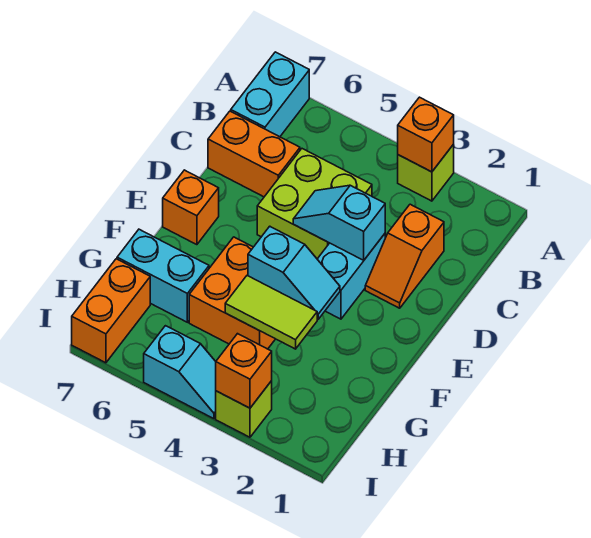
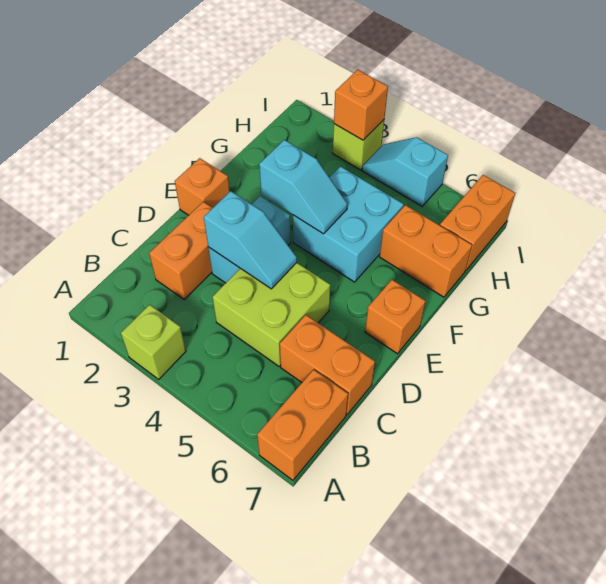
orange 1x1 brick [398,97,454,172] -> orange 1x1 brick moved to [175,158,230,215]
cyan 1x2 brick [231,52,309,137] -> orange 1x2 brick [257,370,348,480]
orange 1x2 slope [365,204,444,308] -> orange 1x2 brick [149,202,212,300]
cyan 1x2 slope [248,226,340,319] -> cyan 1x2 slope turned to [259,140,347,234]
orange 2x2 brick [189,237,275,349] -> cyan 2x2 brick [293,167,404,282]
lime 1x2 tile [225,276,317,349] -> none
cyan 1x2 brick [117,229,209,322] -> orange 1x2 brick [380,205,472,297]

